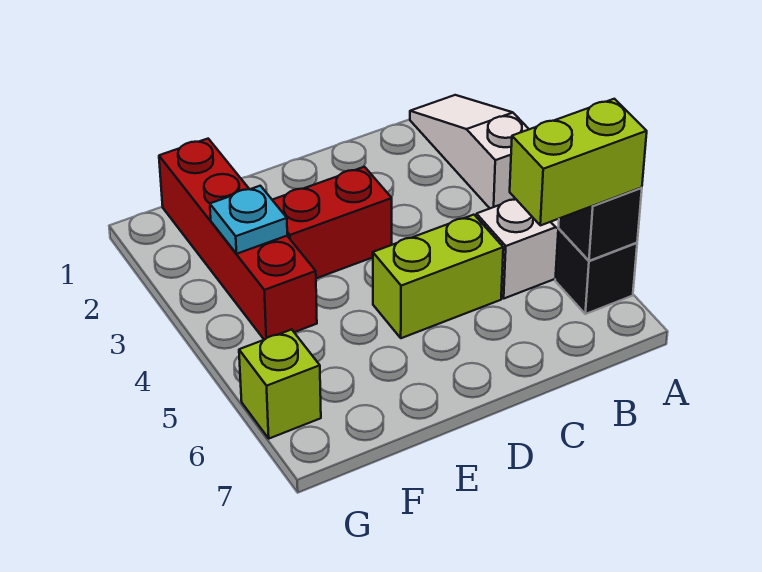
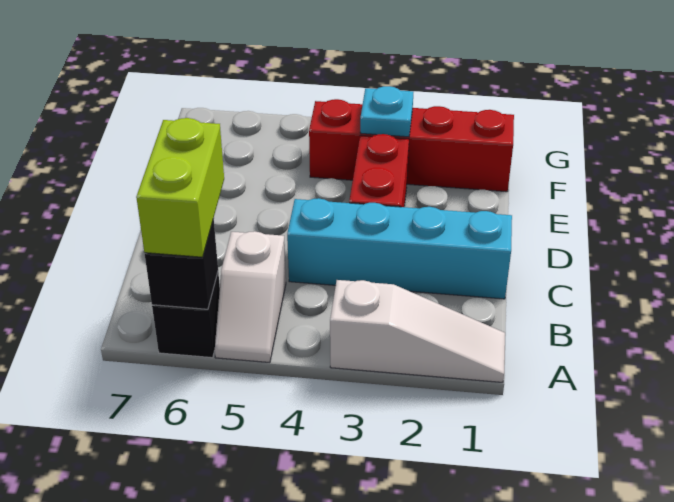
none -> cyan 1x4 brick [287,198,512,299]
lime 1x2 brick [373,215,503,338] -> none
lime 1x1 brick [239,329,321,439] -> none

